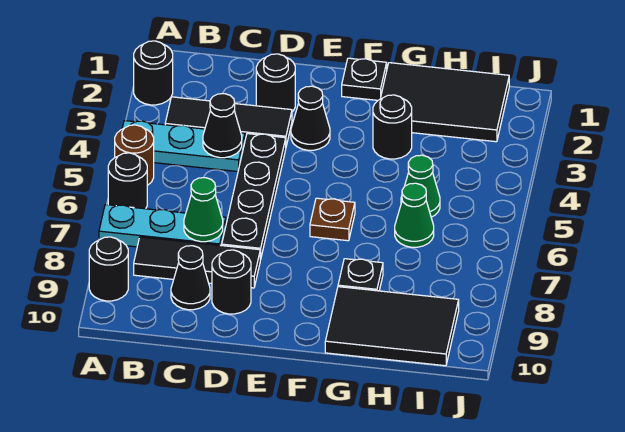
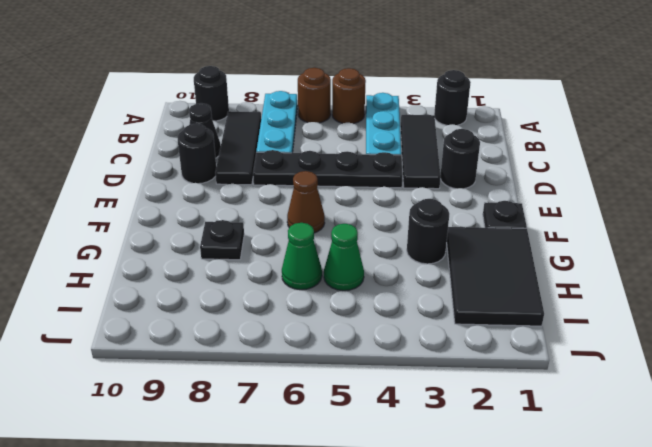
black 1x1 round brick [108,153,147,209] -> brown 1x1 round brick [298,68,331,123]
black 1x1 cone [203,94,242,158] -> none
green 1x1 cone [184,178,223,242] -> none
black 1x1 cone [291,86,330,150] -> none
brown 1x1 plate [310,198,355,241] -> brown 1x1 cone [287,171,325,233]
black 2x3 tile [325,287,459,366] -> none

